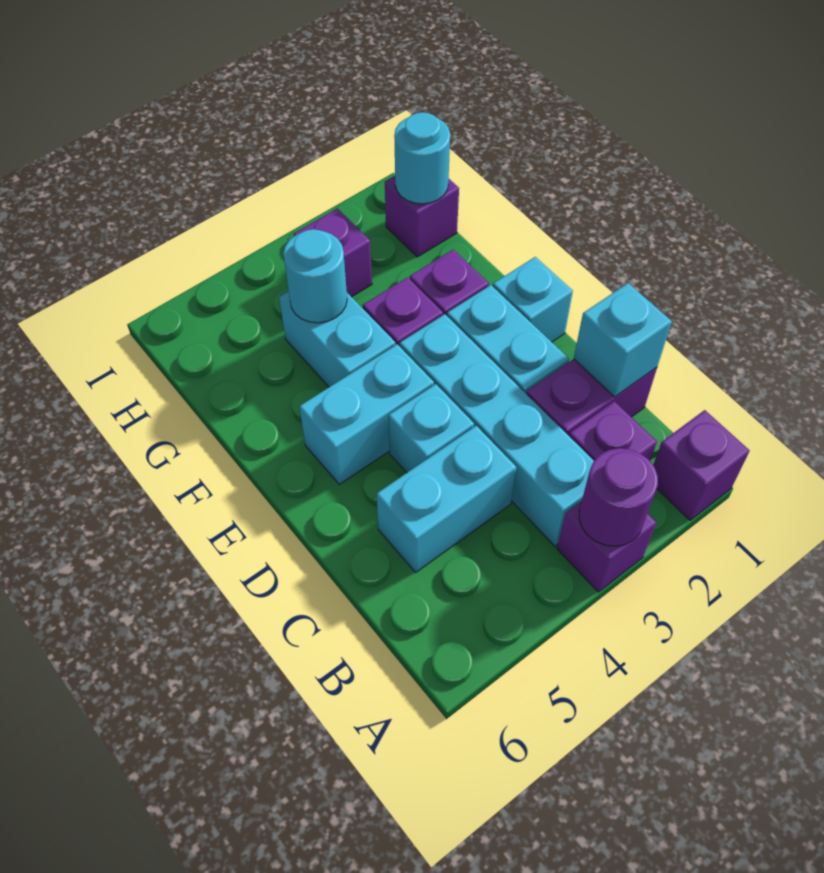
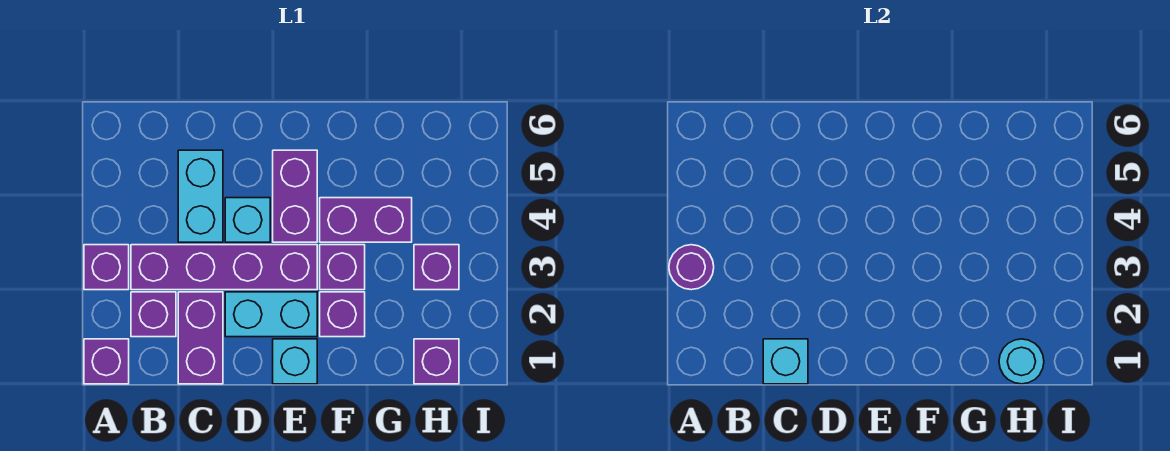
cyan 1x4 brick [400,314,594,546] -> purple 1x4 brick [131,245,317,290]
cyan 1x2 brick [299,344,434,484] -> purple 1x2 brick [273,150,317,242]
cyan 1x2 brick [279,291,396,387] -> purple 1x2 brick [320,198,412,242]
cyan 1x1 round brick [283,229,347,323] -> none

